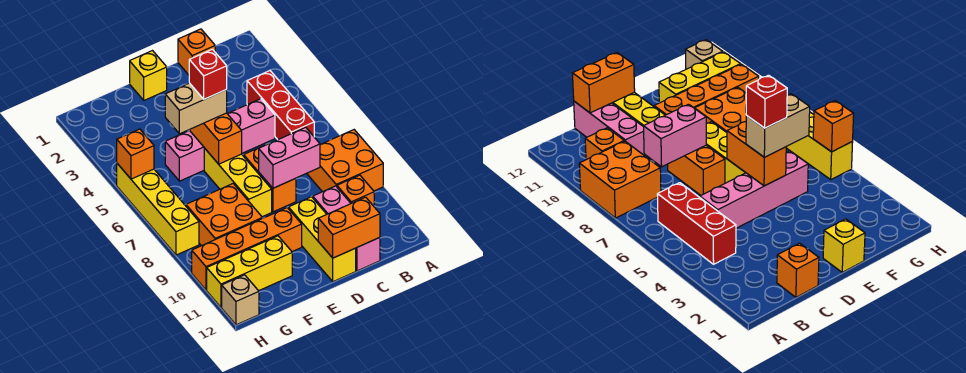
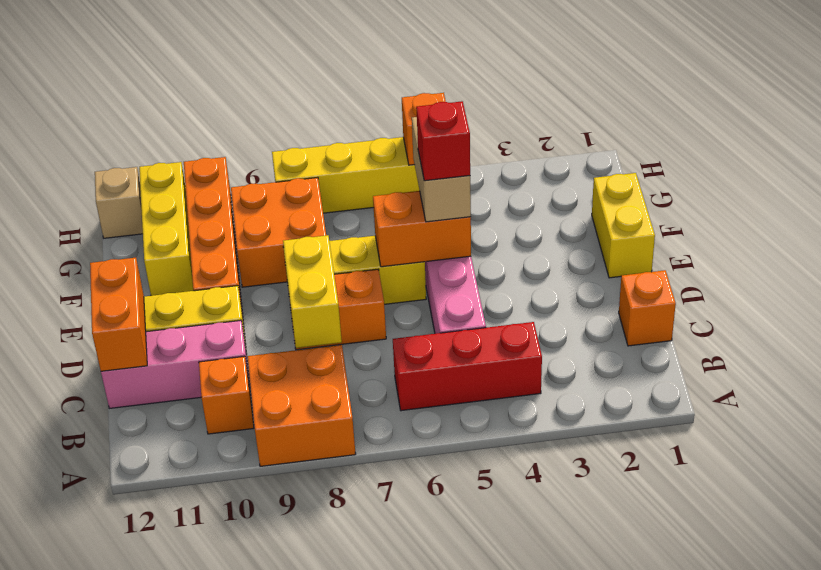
pink 1x2 brick [259,127,320,188] -> yellow 1x2 brick [283,235,342,348]
yellow 1x1 brick [130,51,167,100] -> yellow 1x2 brick [592,173,655,278]

